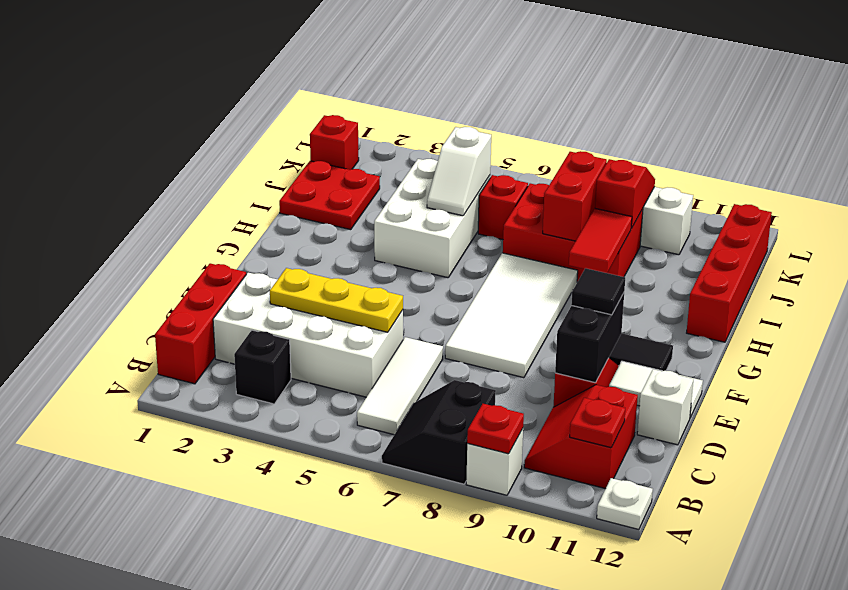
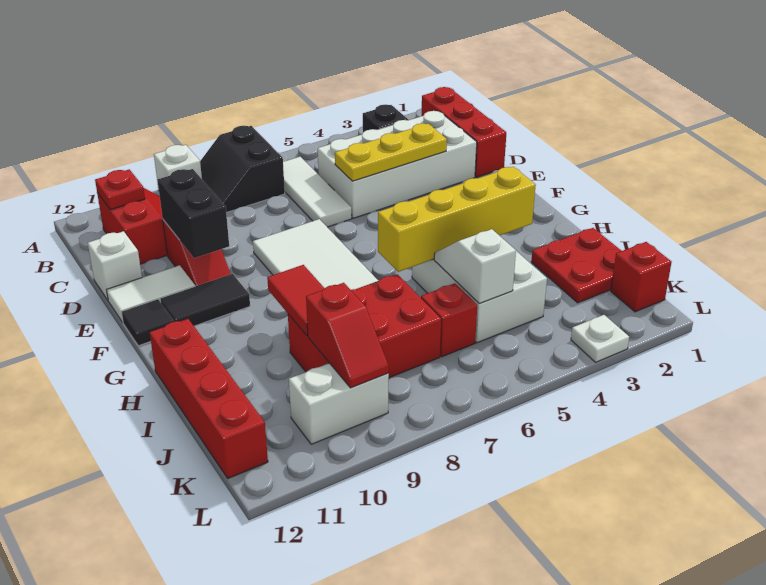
black 2x2 slope [382,380,496,484] -> black 2x2 slope turned to [200,126,285,213]
red 1x1 plate [467,404,524,454] -> none
white 1x1 plate [597,478,653,530] -> white 1x1 plate moved to [571,315,629,362]
black 1x1 tile [571,268,625,315] -> black 1x1 tile moved to [122,299,174,346]
none -> yellow 1x4 brick [378,167,536,272]
red 1x2 brick [543,151,607,241] -> none

